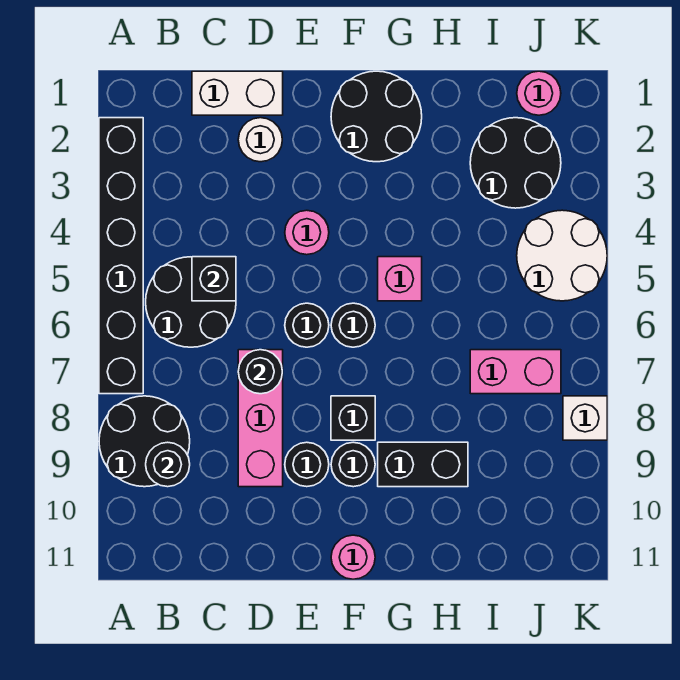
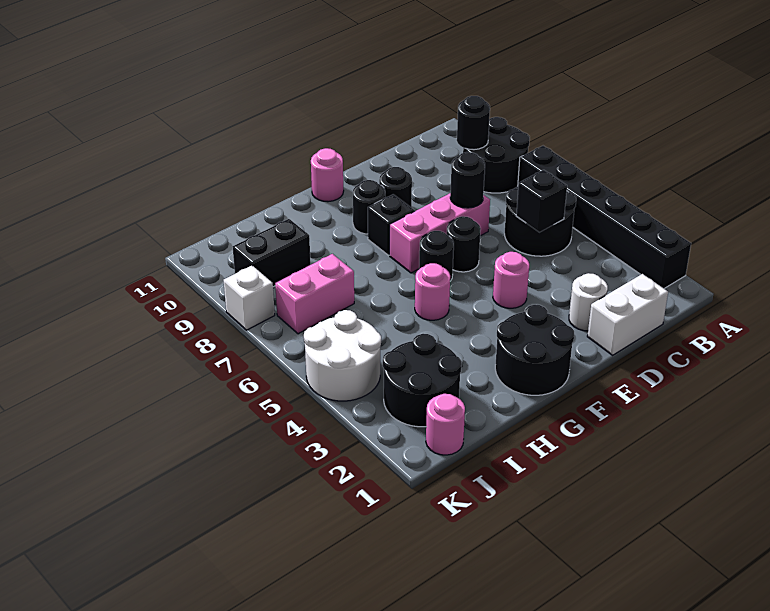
pink 1x3 brick [238,350,283,487] -> pink 1x3 brick turned to [390,193,490,273]
pink 1x1 brick [378,257,422,301] -> pink 1x1 round brick [415,263,450,320]
black 1x2 brick [378,442,468,487] -> black 1x2 brick moved to [233,219,311,287]

